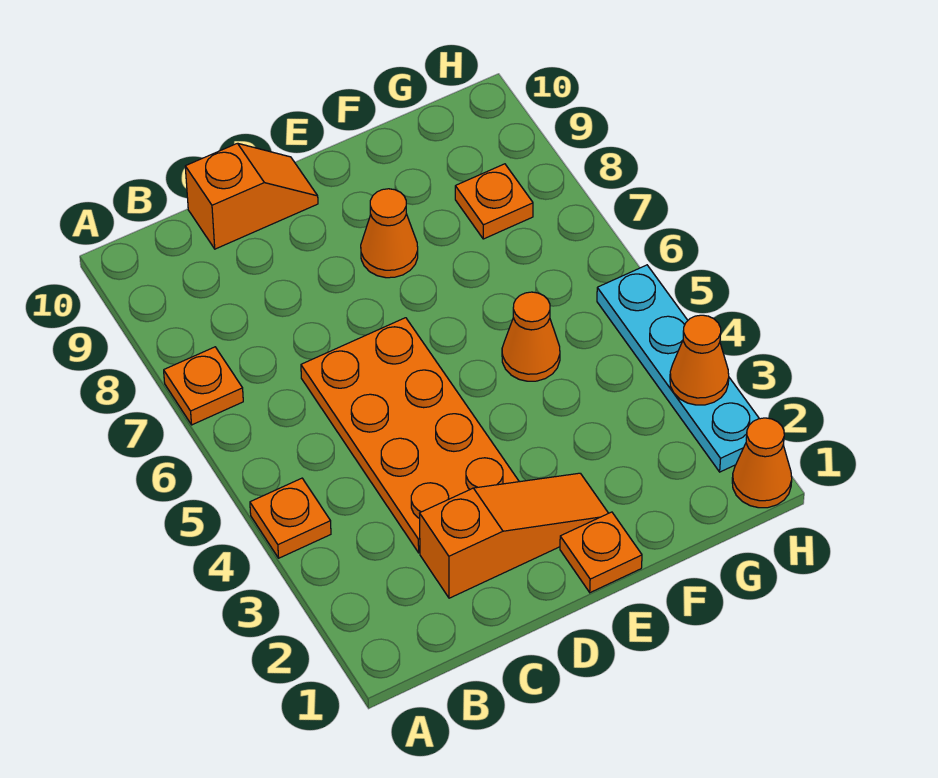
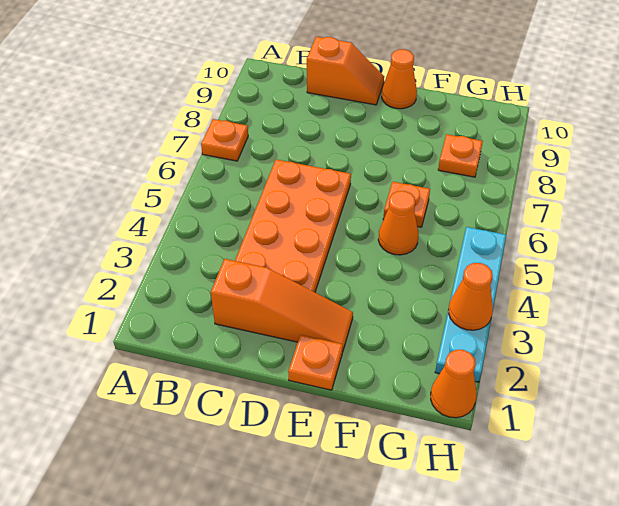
orange 1x1 plate [250,478,331,558] -> orange 1x1 plate moved to [383,182,430,227]
orange 1x1 cone [361,189,418,278] -> orange 1x1 cone moved to [382,49,417,109]

